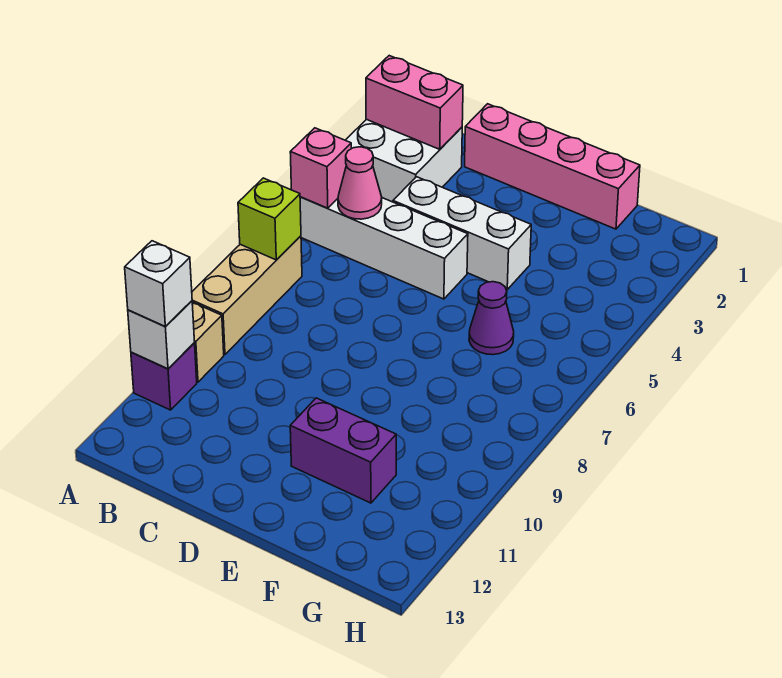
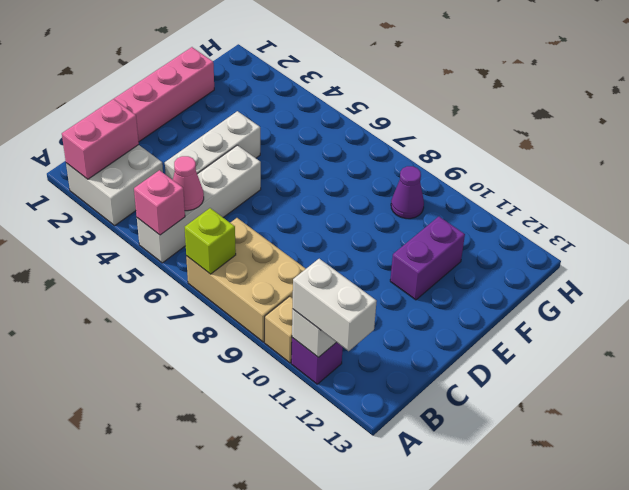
tan 1x3 brick [192,236,302,355] -> tan 2x3 brick [186,218,306,342]
white 1x1 brick [125,241,192,327] -> white 1x2 brick [292,259,377,351]
purple 1x1 cone [469,282,514,355] -> purple 1x1 cone moved to [391,166,424,219]

